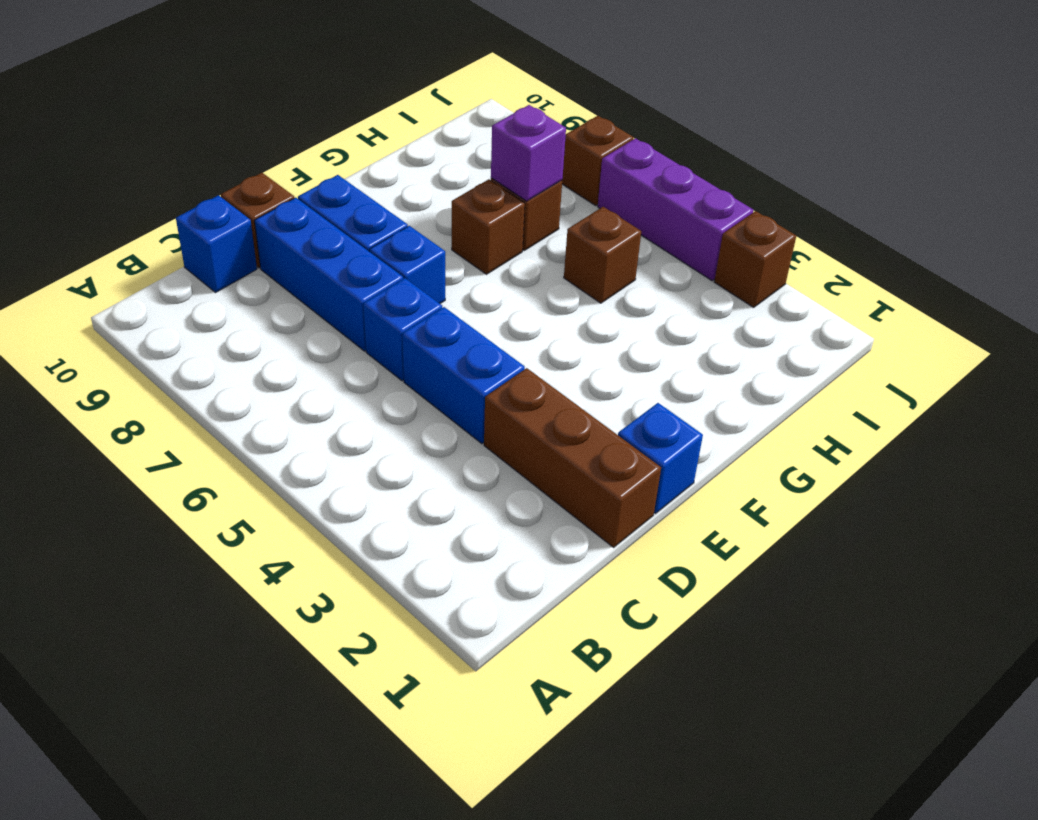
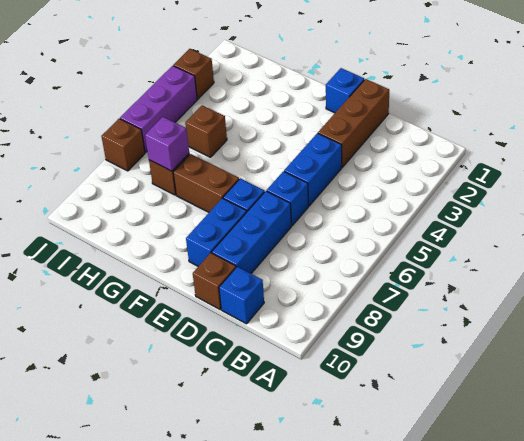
brown 1x1 brick [452,179,525,274] -> brown 1x2 brick [173,154,239,212]

